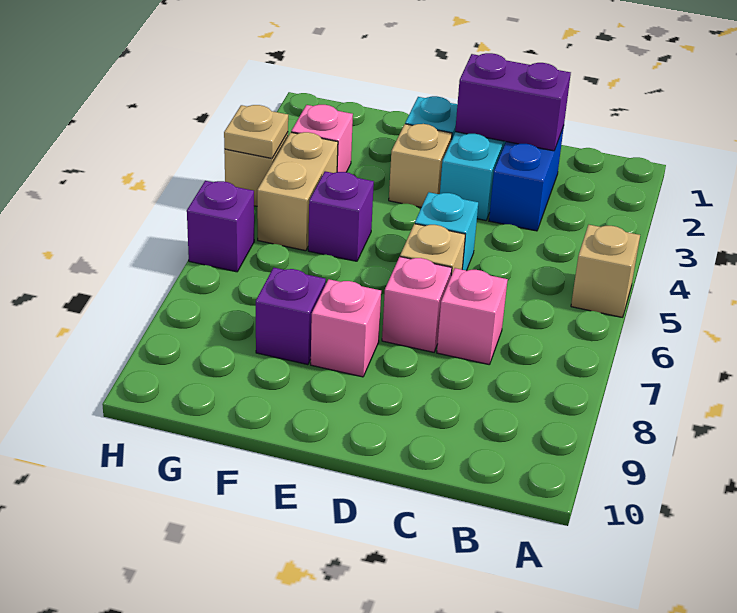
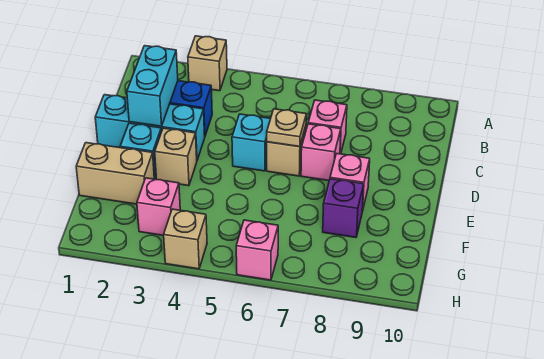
tan 1x1 brick [571,225,640,317] -> tan 1x1 brick moved to [188,36,227,91]
purple 1x2 brick [455,53,571,151] -> cyan 1x2 brick [127,46,178,126]
purple 1x1 brick [308,171,374,261] -> none
tan 1x2 brick [257,132,338,251] -> tan 1x2 brick moved to [76,143,154,204]
tan 1x1 plate [224,105,288,158] -> tan 1x1 plate moved to [267,109,306,147]
purple 1x1 brick [187,181,254,272] -> pink 1x1 brick [236,220,278,280]

